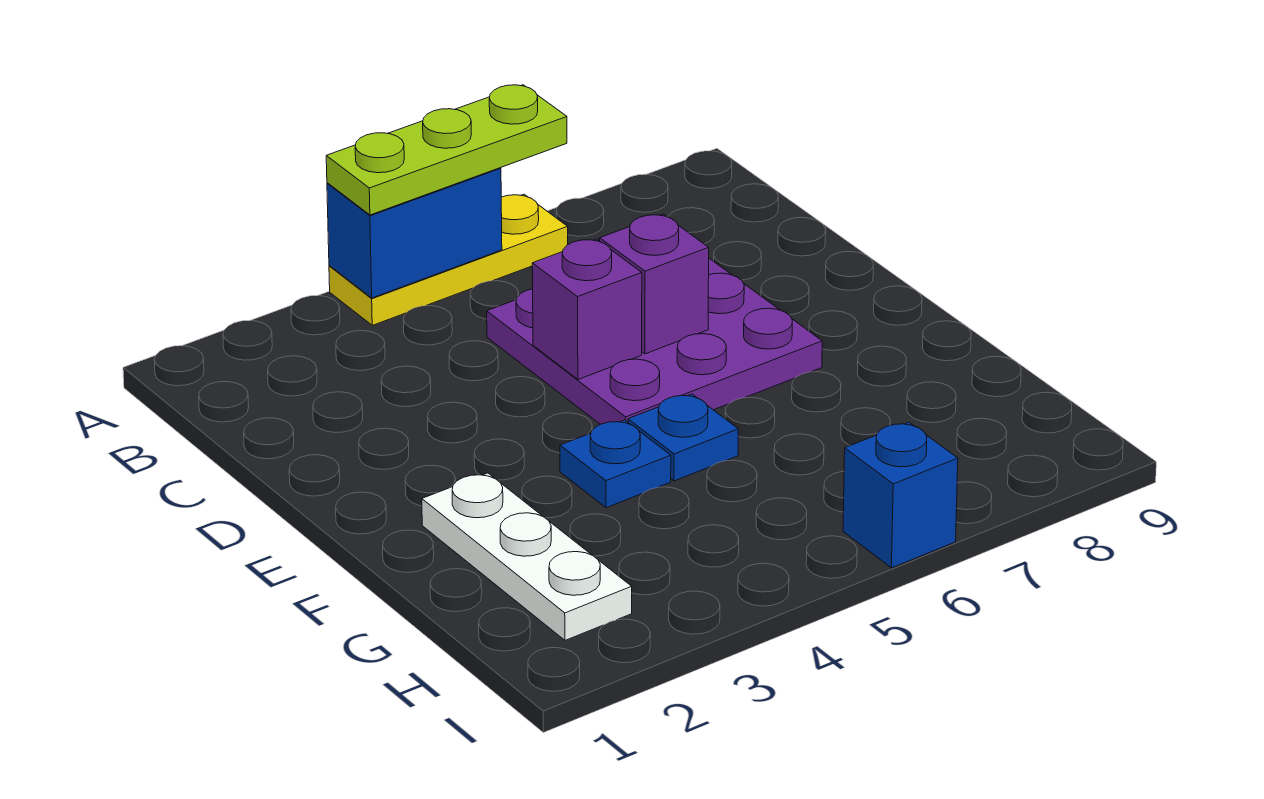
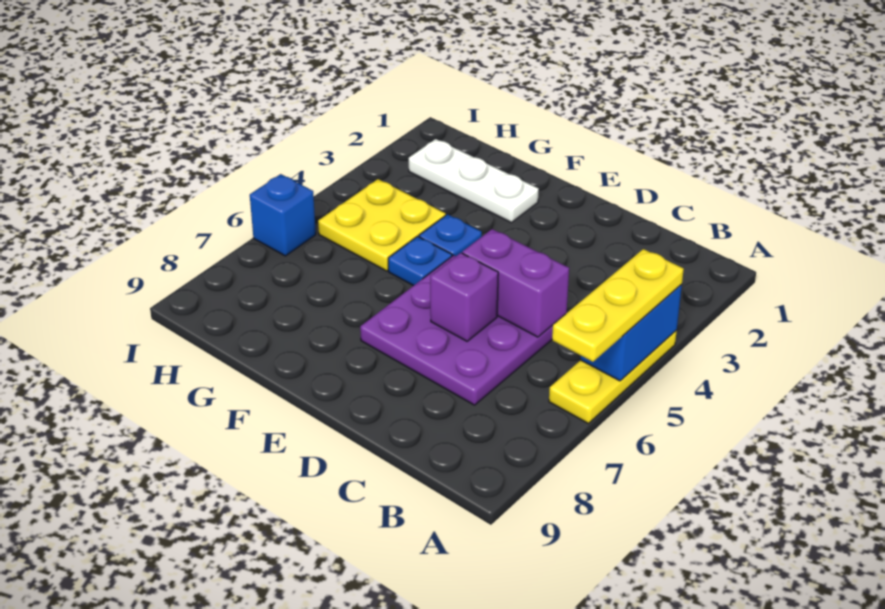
lime 1x3 plate [326,85,567,215] -> yellow 1x3 plate [552,249,684,362]
purple 1x1 brick [532,239,642,379] -> purple 1x2 brick [462,229,569,337]
none -> yellow 2x2 plate [318,179,446,271]

